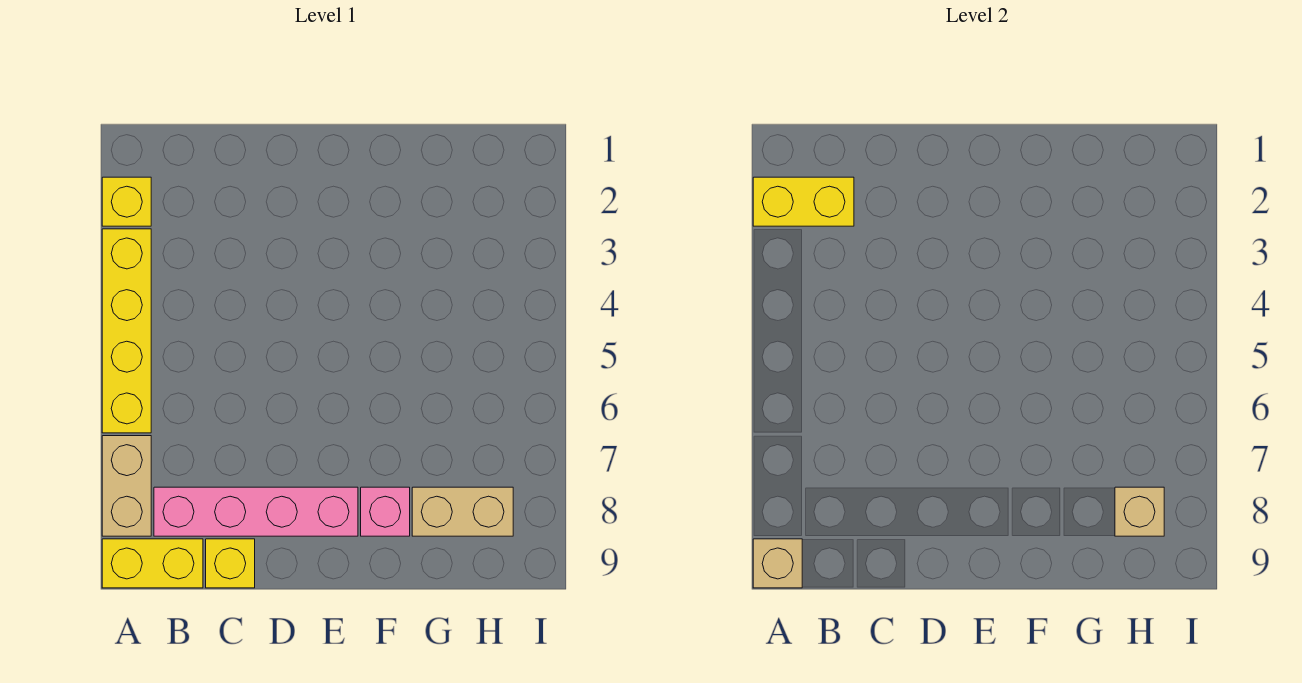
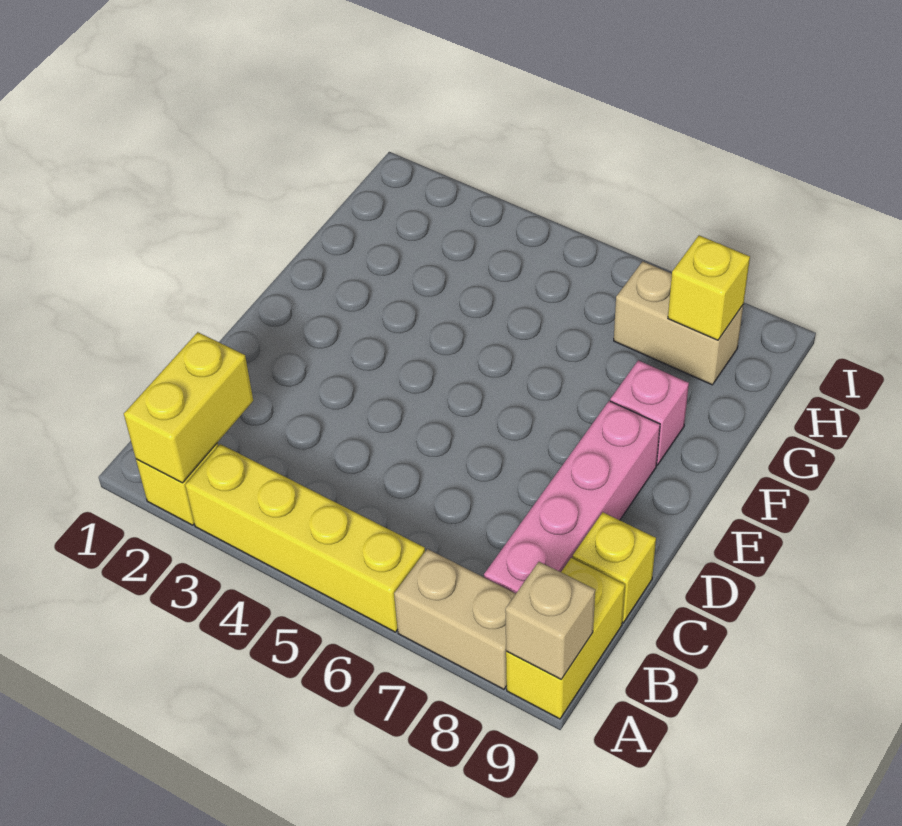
tan 1x2 brick [412,487,513,536] -> tan 1x2 brick turned to [614,261,743,385]
tan 1x1 brick [1115,487,1164,536] -> yellow 1x1 brick [668,235,750,340]

